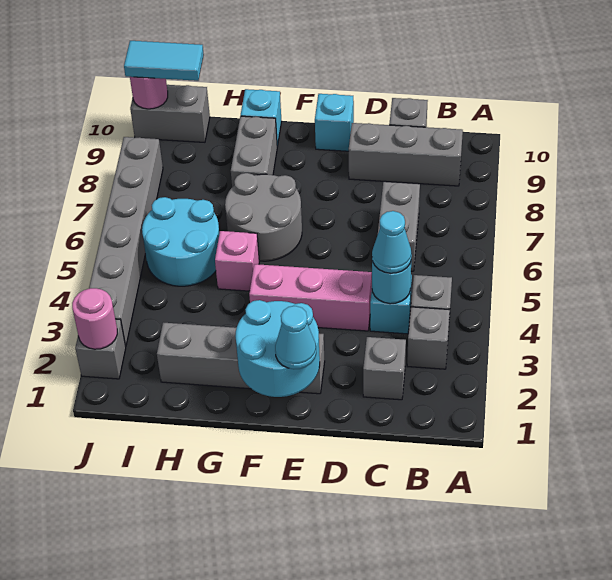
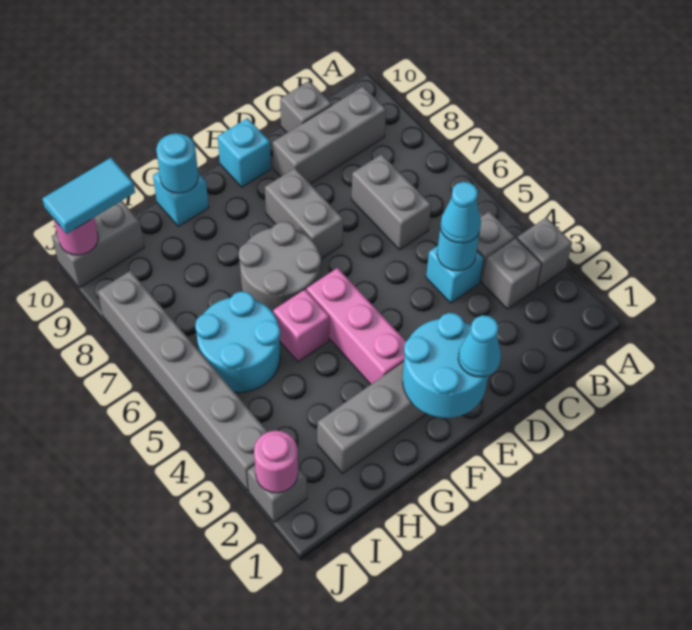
grey 1x1 brick [363,337,406,400] -> grey 1x1 brick moved to [517,217,572,288]
pink 1x3 brick [249,264,372,331] -> pink 1x3 brick turned to [307,268,406,384]
grey 1x2 brick [231,116,277,187] -> grey 1x2 brick moved to [265,168,343,259]
none -> cyan 1x1 round brick [156,133,198,193]

